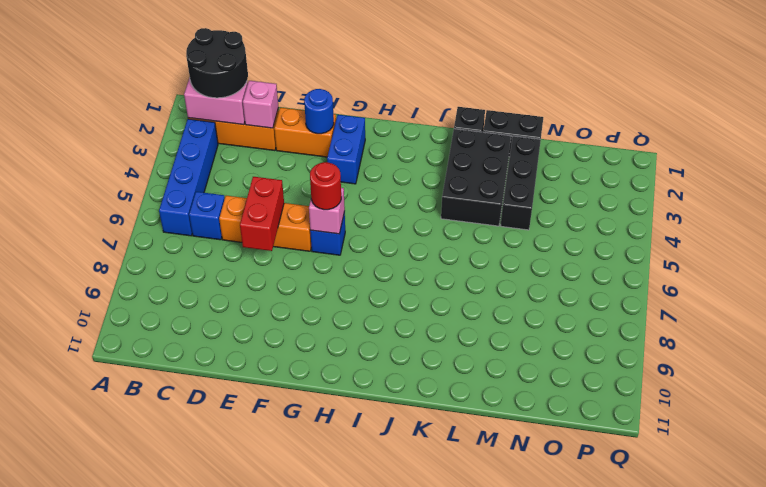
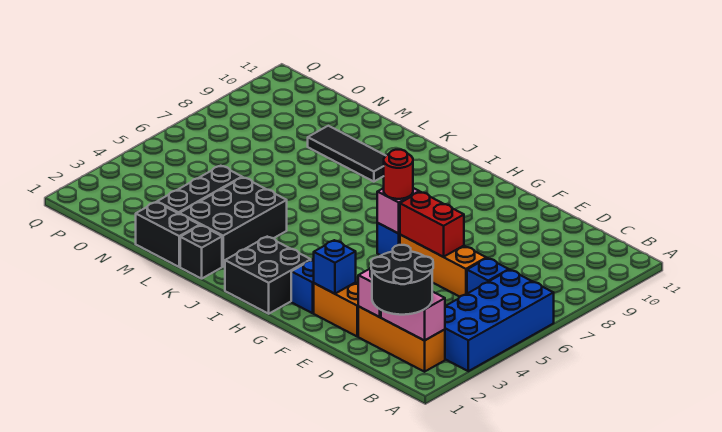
blue 1x4 brick [159,119,218,236] -> blue 2x4 brick [445,270,554,371]
red 1x2 brick [240,177,284,251] -> red 1x2 brick turned to [400,192,464,257]
blue 1x1 round brick [304,89,334,134] -> blue 1x1 brick [314,240,356,294]
none -> black 2x2 brick [225,237,311,314]
none -> black 1x3 tile [308,126,386,182]

